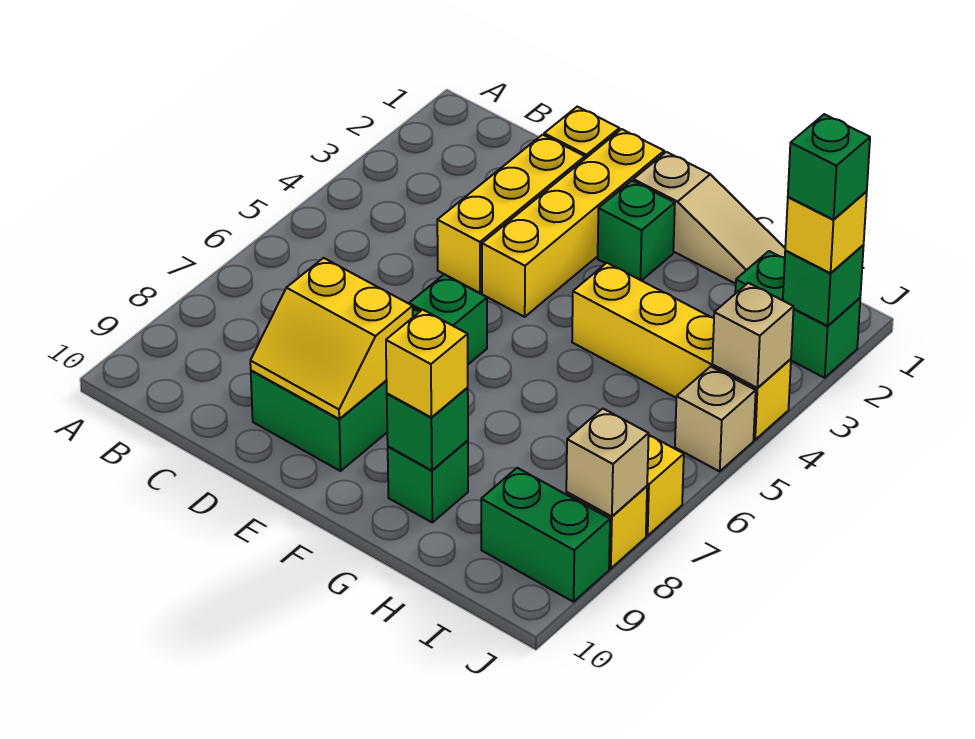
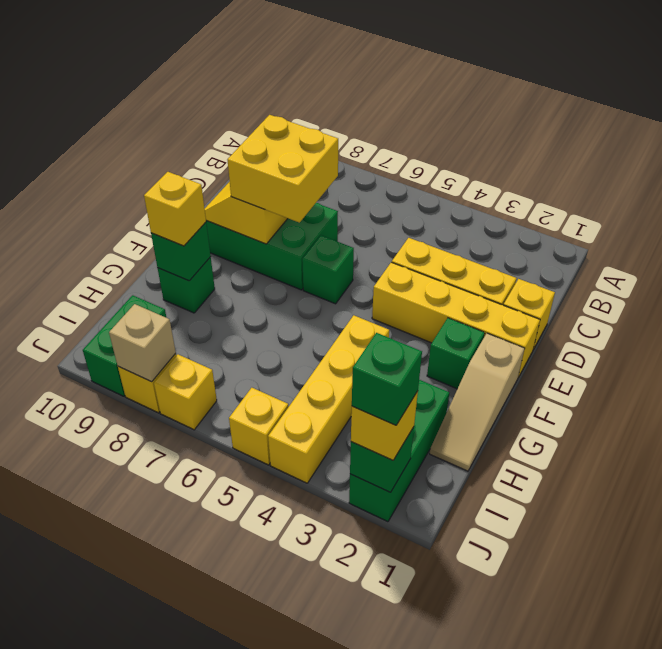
none -> yellow 2x2 brick [227,115,338,223]
green 1x2 brick [735,251,860,378] -> green 1x3 brick [349,380,449,522]
tan 1x1 brick [712,283,794,388] -> none
tan 1x1 brick [675,366,756,471] -> yellow 1x1 brick [229,388,289,465]

